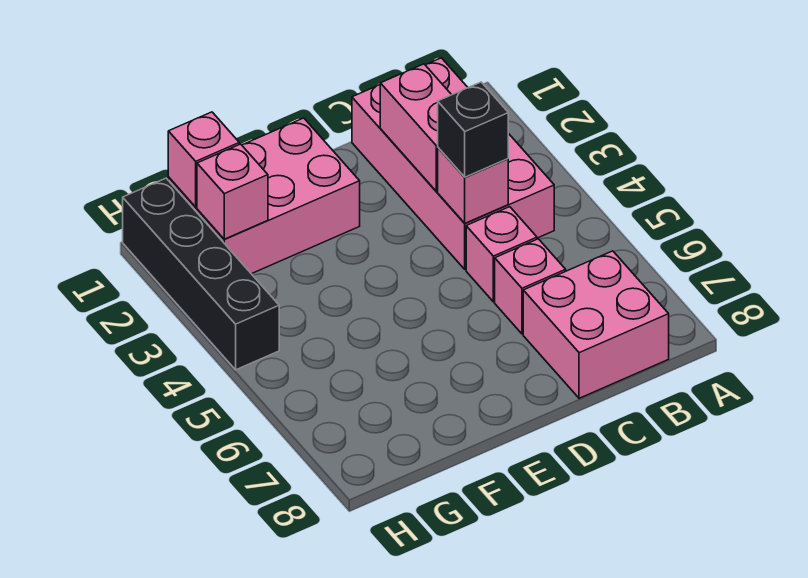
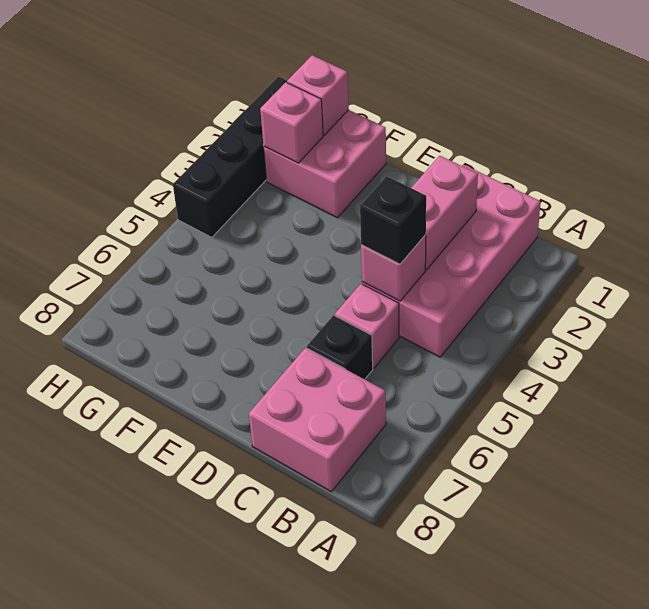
pink 1x1 brick [495,239,566,334] -> black 1x1 brick [307,315,373,379]
pink 2x3 brick [168,118,360,274] -> pink 2x2 brick [264,110,386,218]

